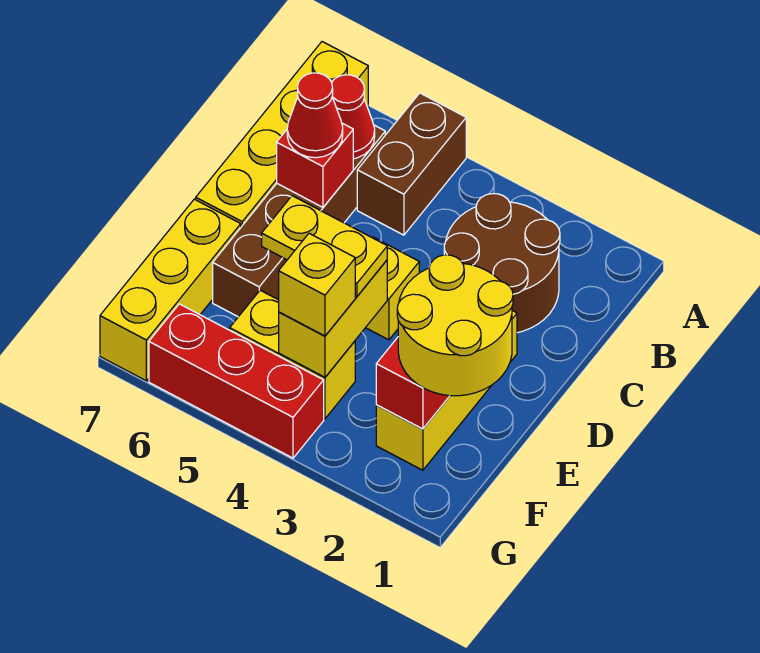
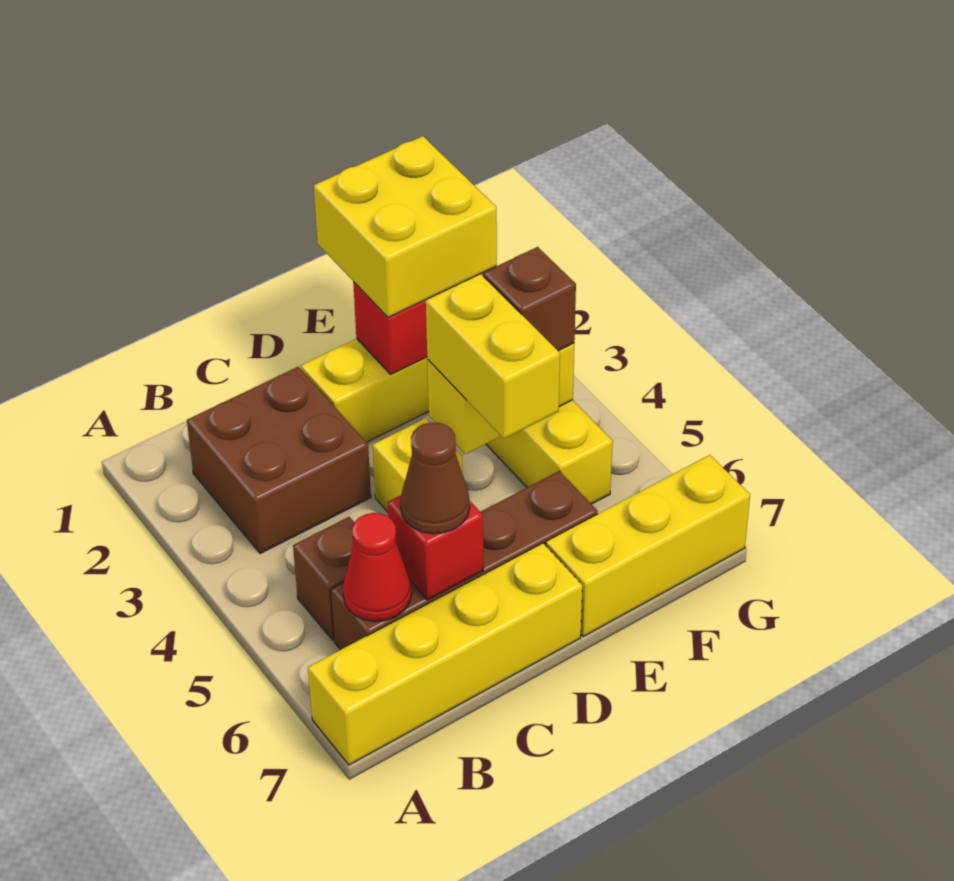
brown 1x2 brick [357,93,466,235] -> brown 1x1 brick [293,517,354,640]
brown 2x2 round brick [444,194,560,333] -> brown 2x2 brick [187,367,371,554]
red 1x1 cone [287,73,343,158] -> brown 1x1 cone [400,422,470,534]
yellow 2x2 round brick [397,255,513,396] -> yellow 2x2 brick [314,136,497,317]
yellow 1x2 plate [262,196,387,296] -> yellow 1x2 brick [426,274,560,439]
yellow 1x1 brick [279,233,355,336] -> brown 1x1 brick [484,247,576,351]
red 1x3 brick [149,304,324,458] -> none

